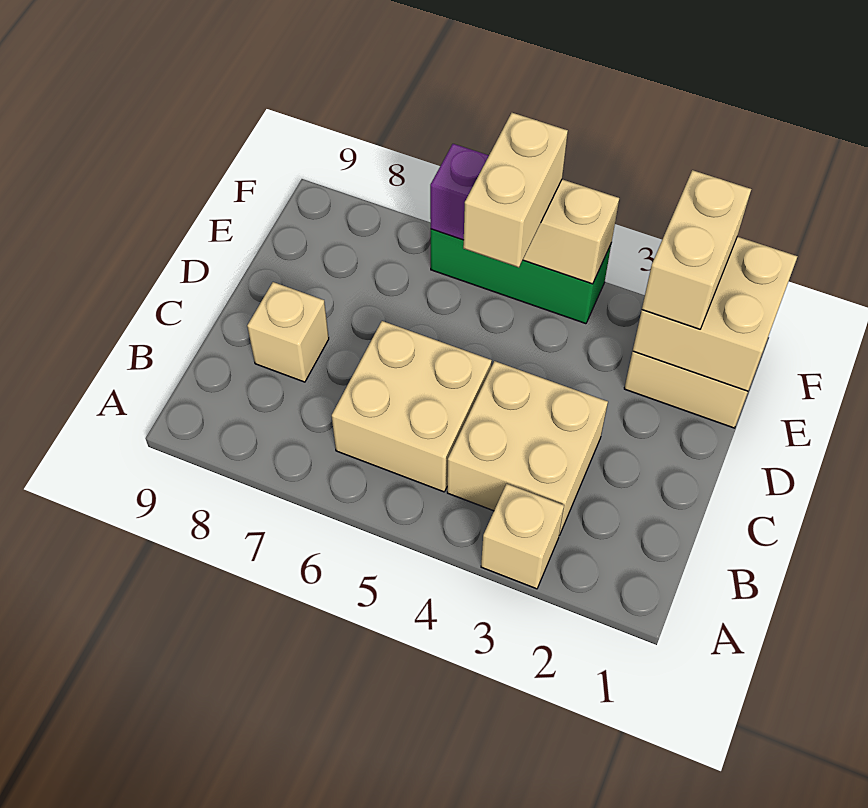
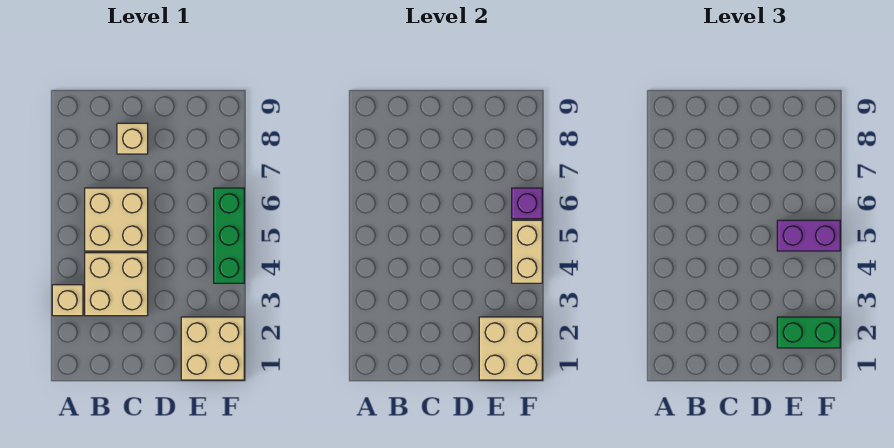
tan 1x2 brick [642,170,751,329] -> green 1x2 brick [777,317,840,348]
tan 1x2 brick [463,113,568,267] -> purple 1x2 brick [777,220,840,251]

